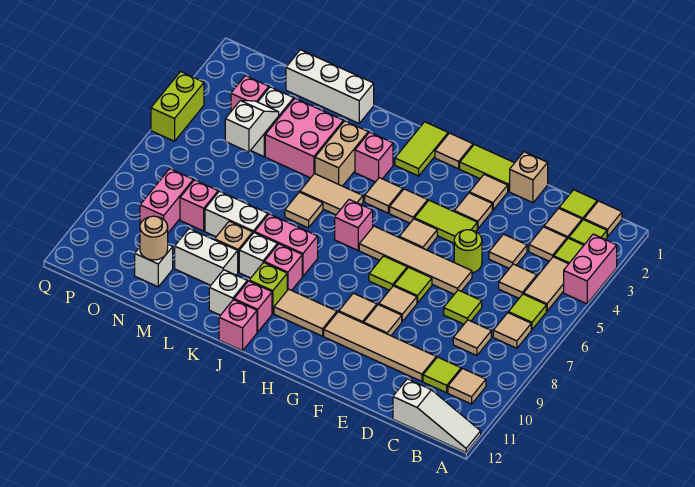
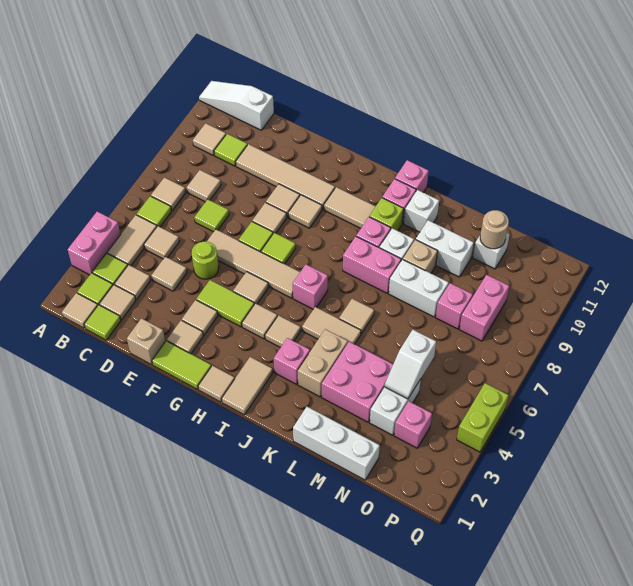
lime 1x2 tile [395,122,448,176] -> tan 1x2 tile [222,357,273,415]

